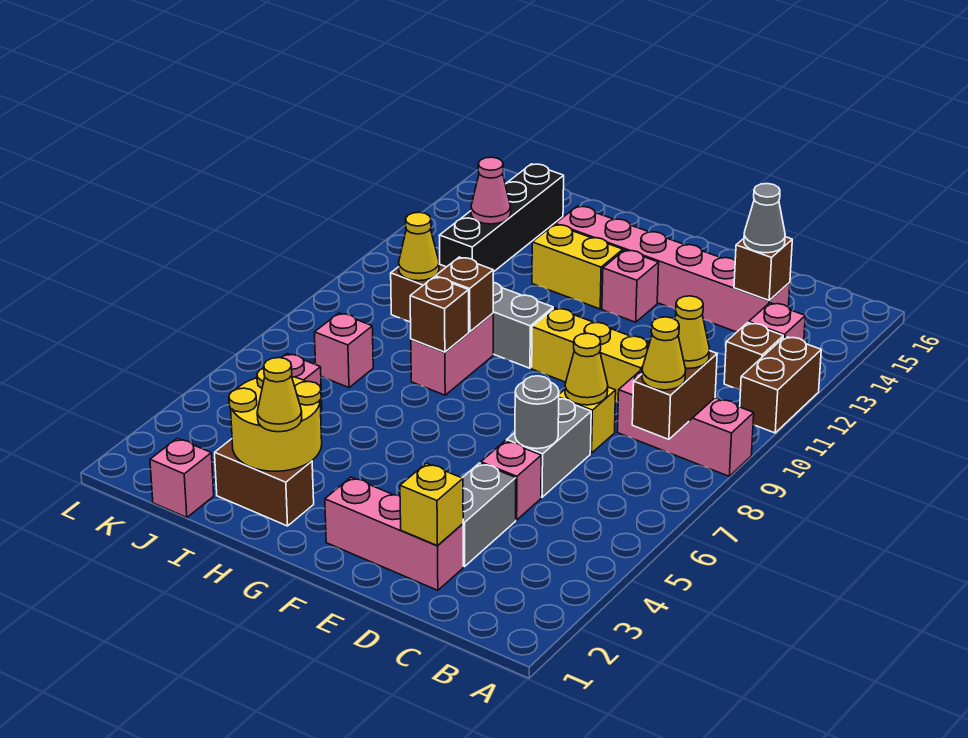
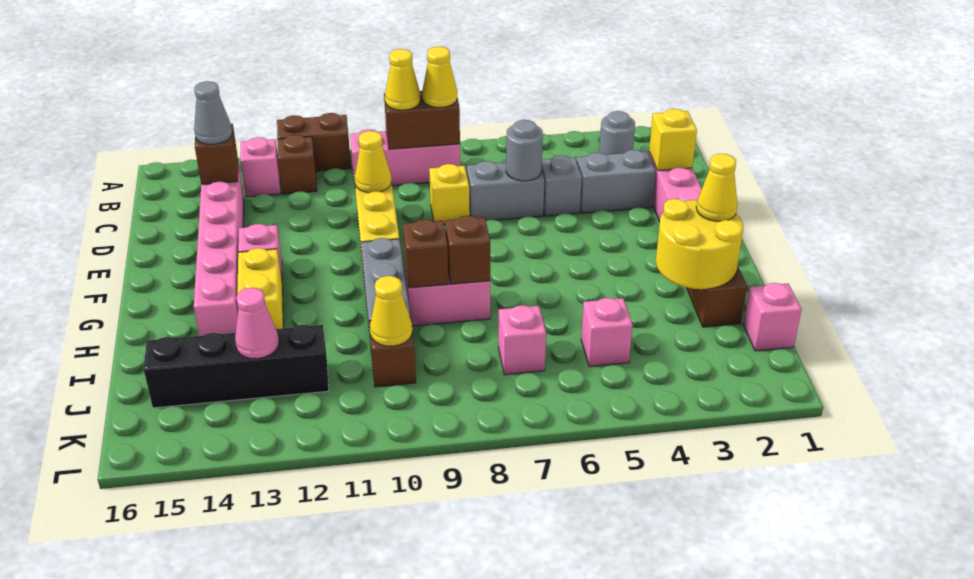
pink 1x3 brick [617,370,754,476] -> pink 1x3 brick turned to [350,129,460,186]
none -> grey 1x1 round brick [599,111,635,155]
pink 1x1 brick [481,441,541,520] -> grey 1x1 brick [542,155,582,216]
yellow 1x1 cone [565,333,608,405] -> yellow 1x1 cone moved to [355,131,391,193]

